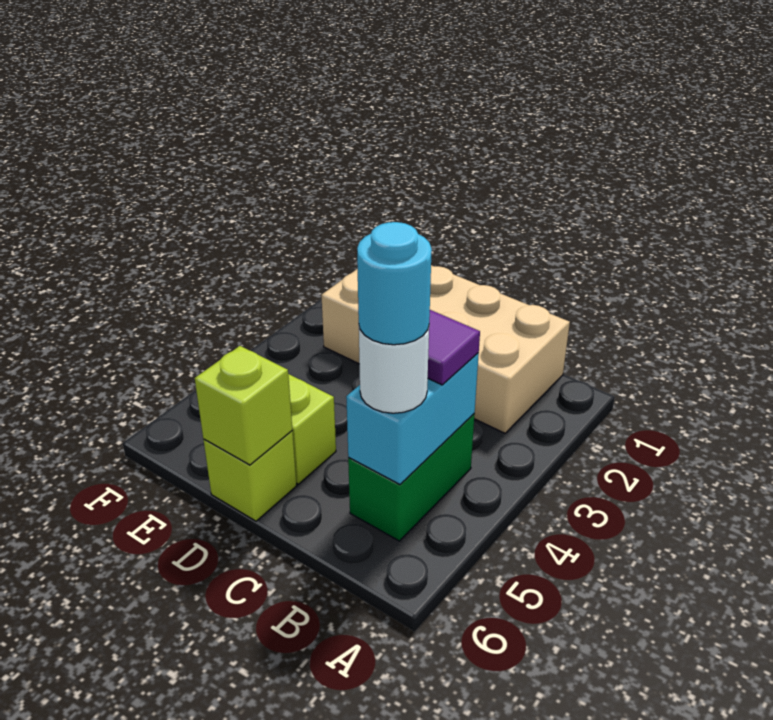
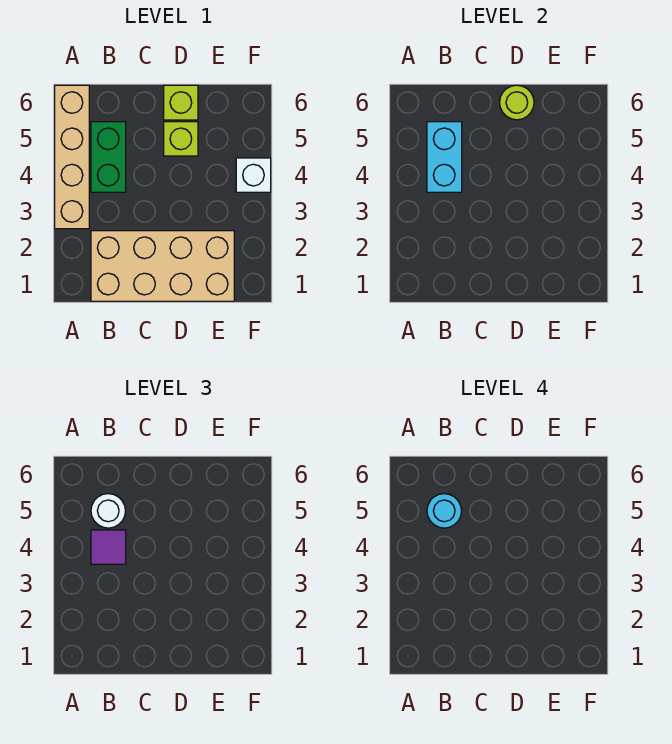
none -> tan 1x4 brick [55,85,89,229]
lime 1x1 brick [195,346,292,465] -> lime 1x1 round brick [500,85,534,120]
none -> white 1x1 brick [236,158,271,192]

